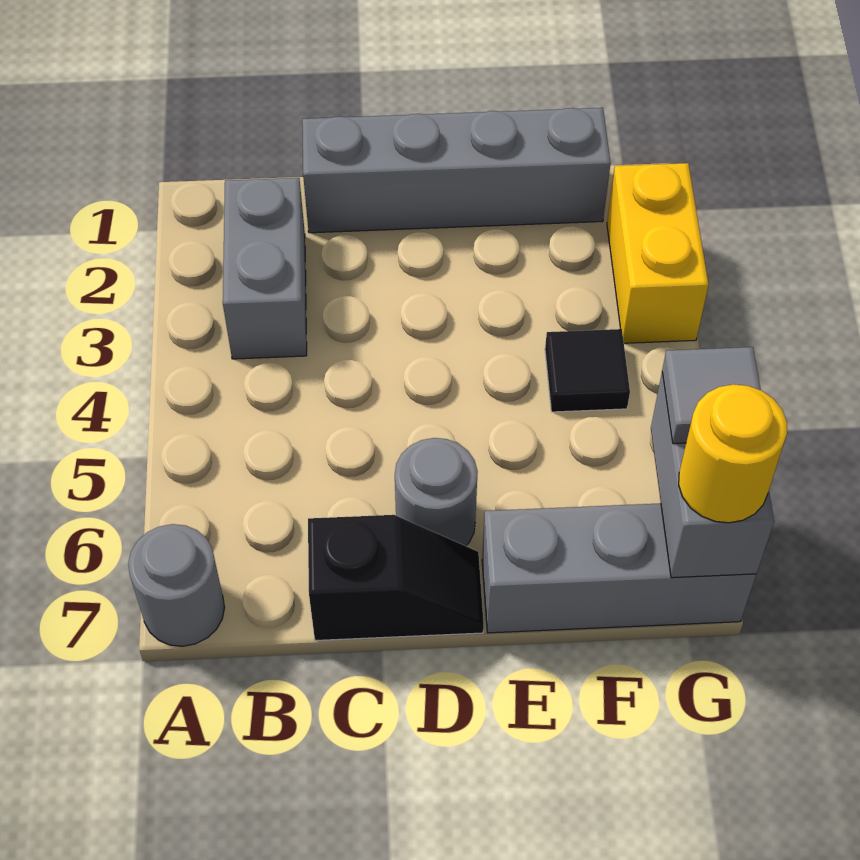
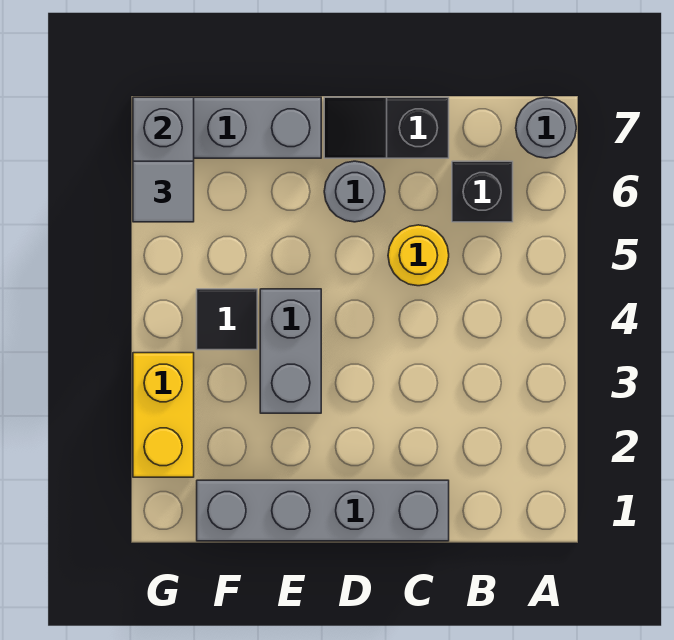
grey 1x2 brick [223,178,307,359] -> grey 1x2 brick moved to [260,289,321,413]
none -> black 1x1 brick [452,161,513,222]
yellow 1x1 round brick [679,384,787,523] -> yellow 1x1 round brick moved to [388,225,449,286]

